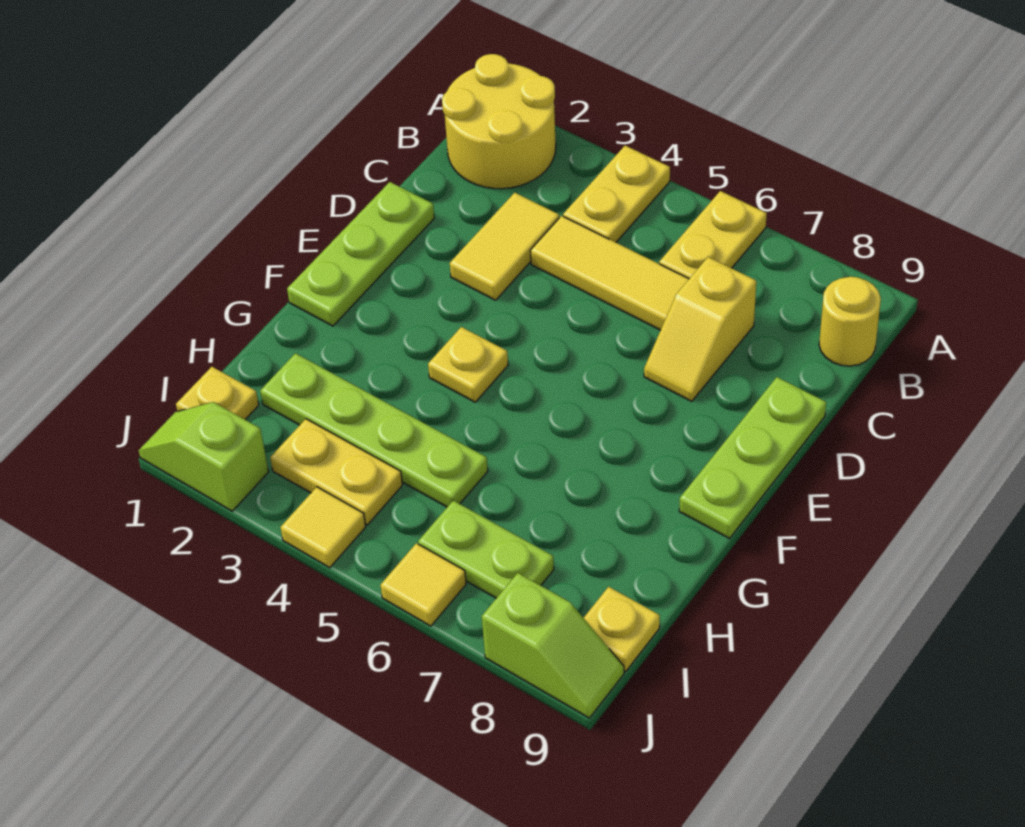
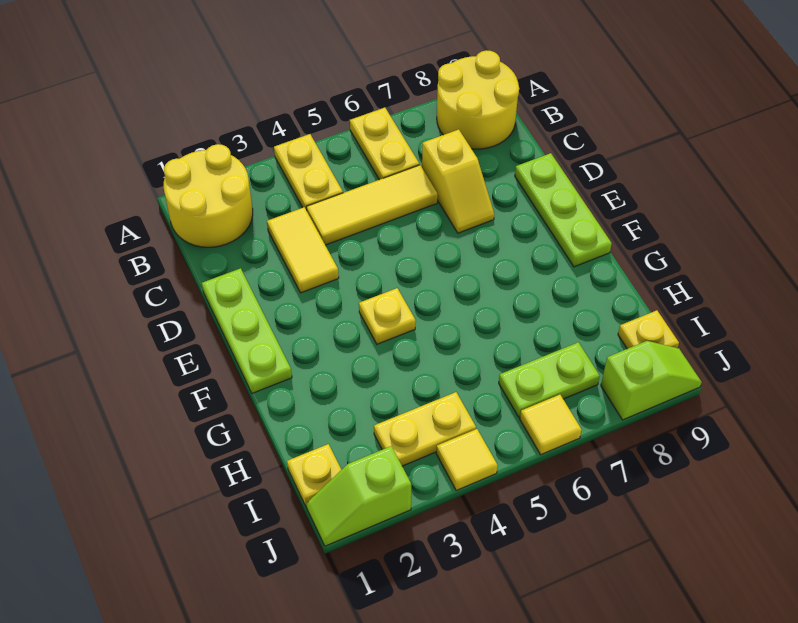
yellow 1x1 round brick [819,277,881,366] -> yellow 2x2 round brick [437,50,519,149]
lime 1x4 plate [260,353,488,507] -> none

